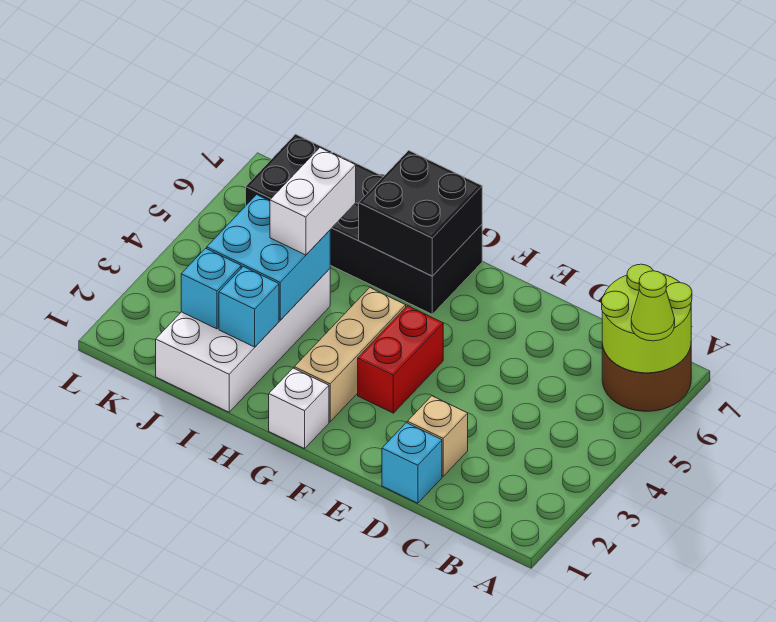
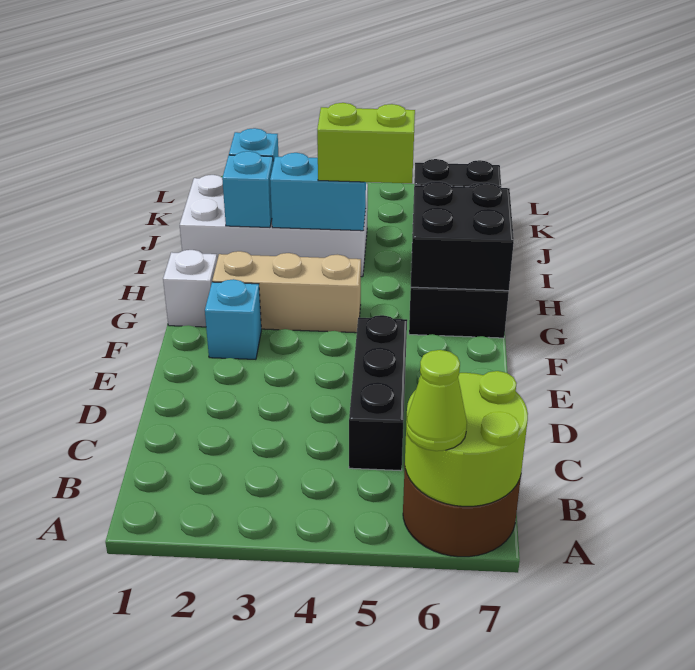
none -> black 1x3 brick [349,315,407,471]
cyan 1x1 brick [382,423,442,503] -> cyan 1x1 brick moved to [205,279,261,359]
tan 1x1 brick [407,396,468,476] -> none
red 1x2 brick [358,306,443,413] -> none
cyan 2x2 brick [207,195,330,320] -> cyan 1x2 brick [270,153,366,231]
white 1x2 brick [270,148,356,255] -> lime 1x2 brick [317,103,415,183]

